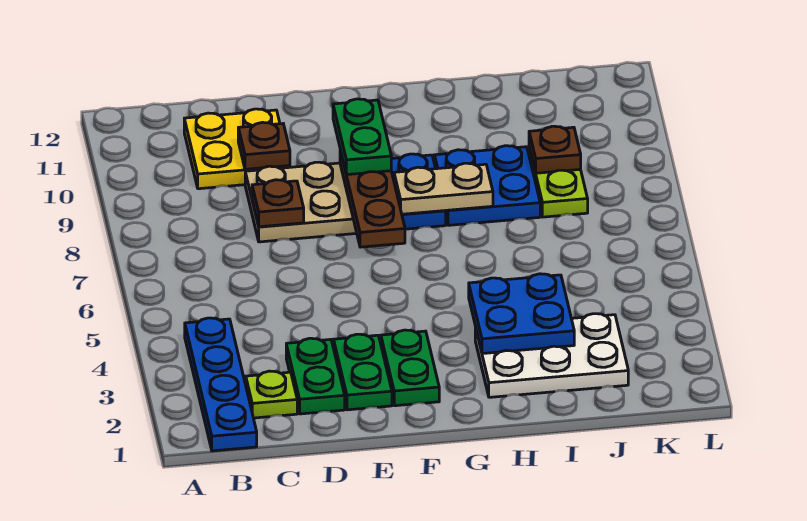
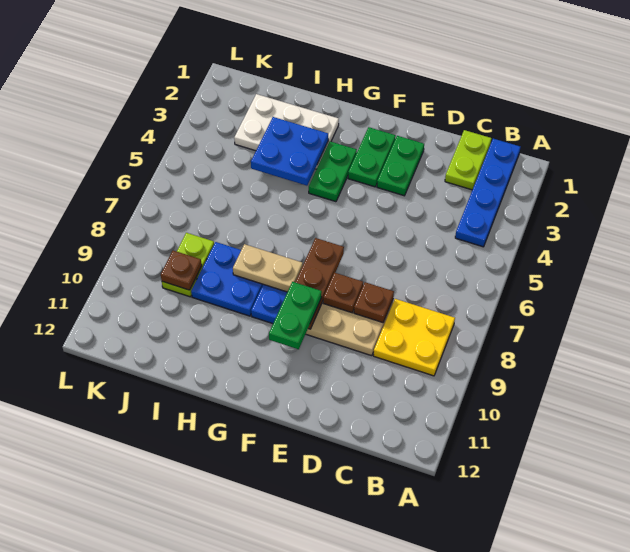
lime 1x1 plate [246,371,297,418] -> lime 1x2 plate [445,130,491,190]
yellow 2x2 plate [184,109,290,189] -> yellow 2x2 plate moved to [373,299,455,376]
green 1x2 plate [286,338,345,414] -> green 1x2 plate moved to [309,141,357,202]
brown 1x1 plate [238,122,290,169] -> brown 1x1 plate moved to [323,273,363,313]

